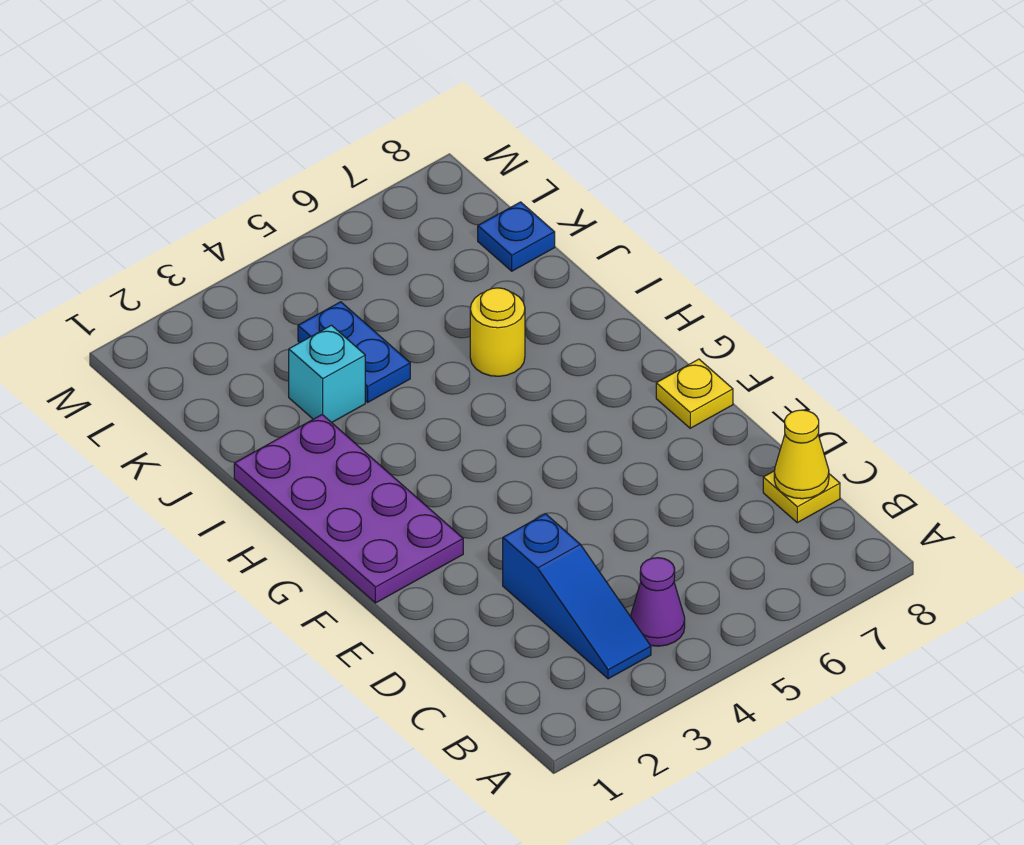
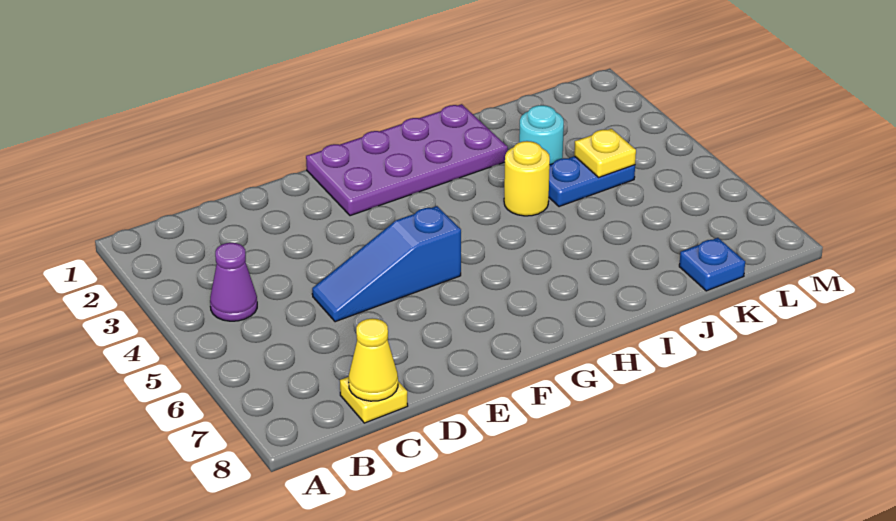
blue 1x3 slope [503,514,651,679] -> blue 1x3 slope moved to [312,206,461,322]
yellow 1x1 plate [656,359,733,428] -> yellow 1x1 plate moved to [574,129,636,177]
yellow 1x1 round brick [470,288,525,376] -> yellow 1x1 round brick moved to [504,141,550,216]
cyan 1x1 brick [289,325,365,423] -> cyan 1x1 round brick [519,105,564,165]

